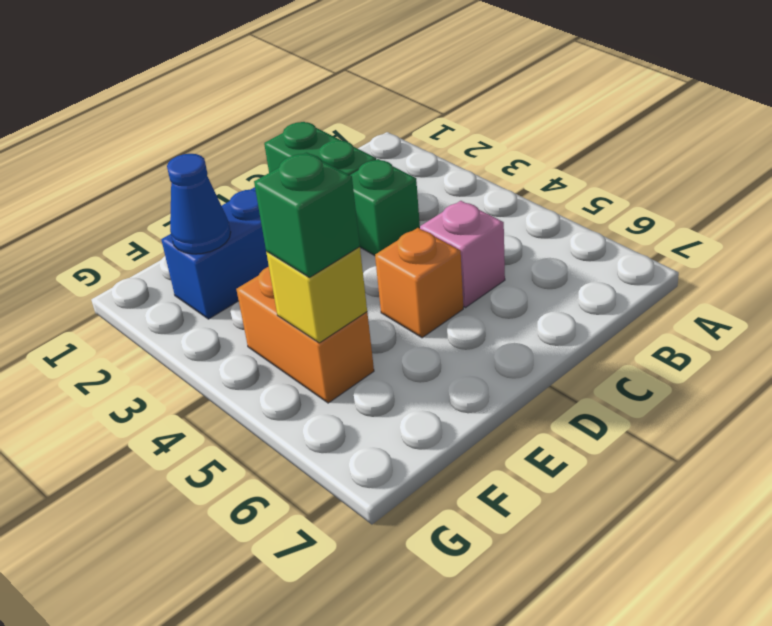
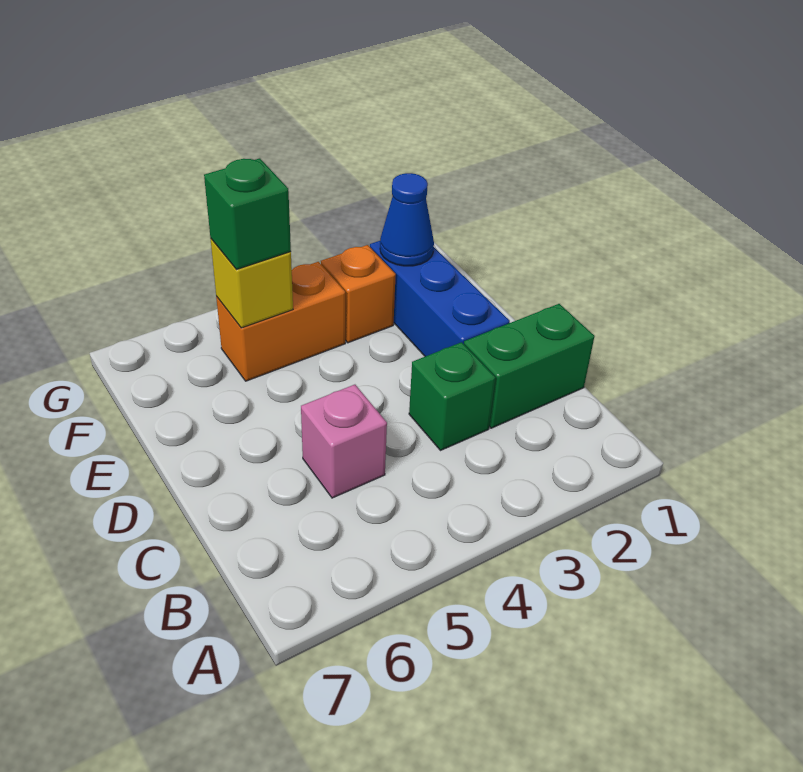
orange 1x1 brick [375,228,463,338] -> orange 1x1 brick moved to [321,245,396,343]

